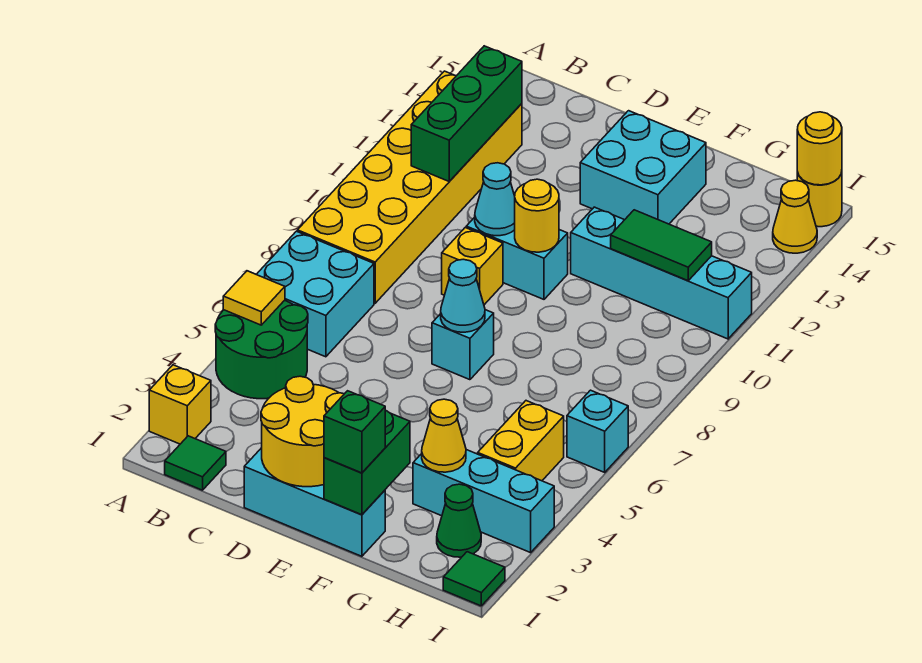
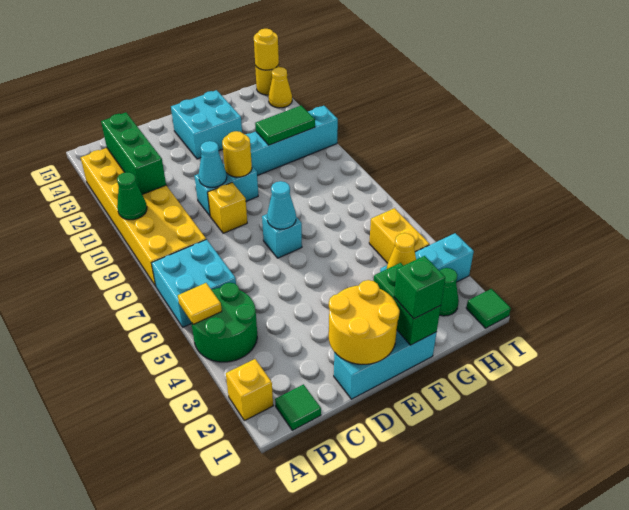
none -> green 1x1 cone [117,172,147,220]
cyan 1x1 brick [567,390,628,472] -> none

